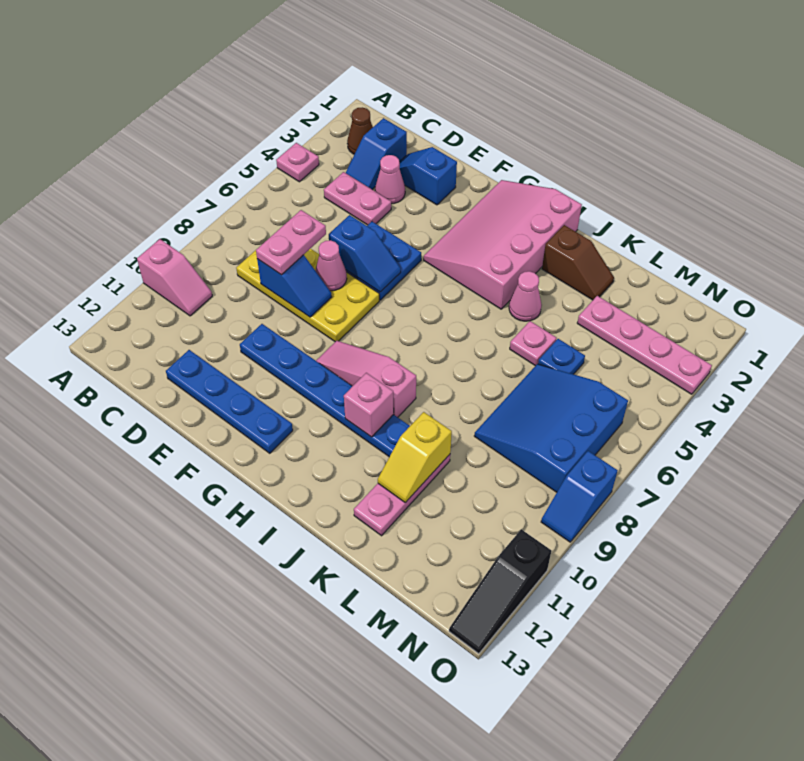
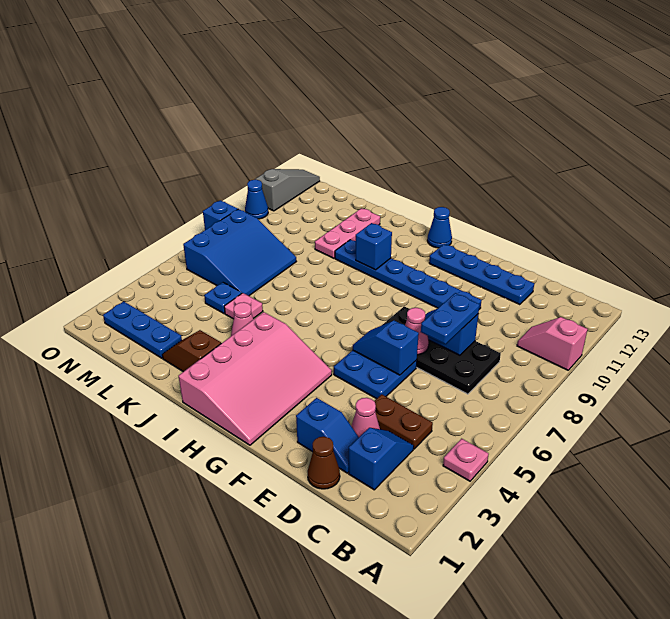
brown 1x1 cone [347,107,373,154] -> brown 1x1 cone moved to [307,437,340,489]
pink 1x2 plate [324,172,391,225] -> brown 1x2 plate [374,394,433,449]
yellow 2x4 plate [236,249,379,342] -> black 2x4 plate [383,306,501,394]
pink 1x2 plate [256,210,326,275] -> blue 1x2 plate [421,293,479,344]
pink 1x3 slope [316,341,416,417] -> none
none -> blue 1x1 cone [427,207,452,248]
pink 1x1 brick [344,373,394,437] -> blue 1x1 brick [356,223,392,270]
yellow 1x2 slope [378,412,452,503] -> none
none -> blue 1x3 plate [103,302,182,358]
pink 1x4 plate [577,296,712,394] -> none
none -> blue 1x1 cone [245,180,268,219]
black 1x3 slope [449,529,551,654] -> grey 1x3 slope [255,169,320,211]

